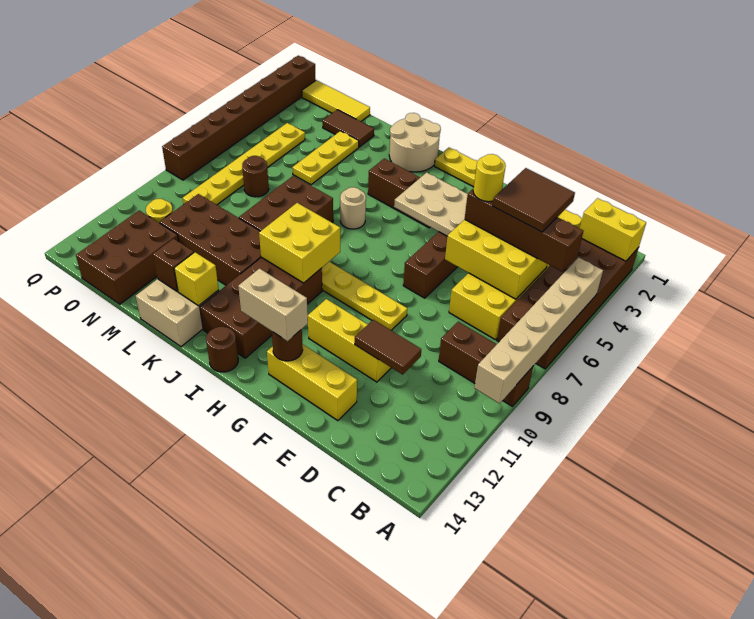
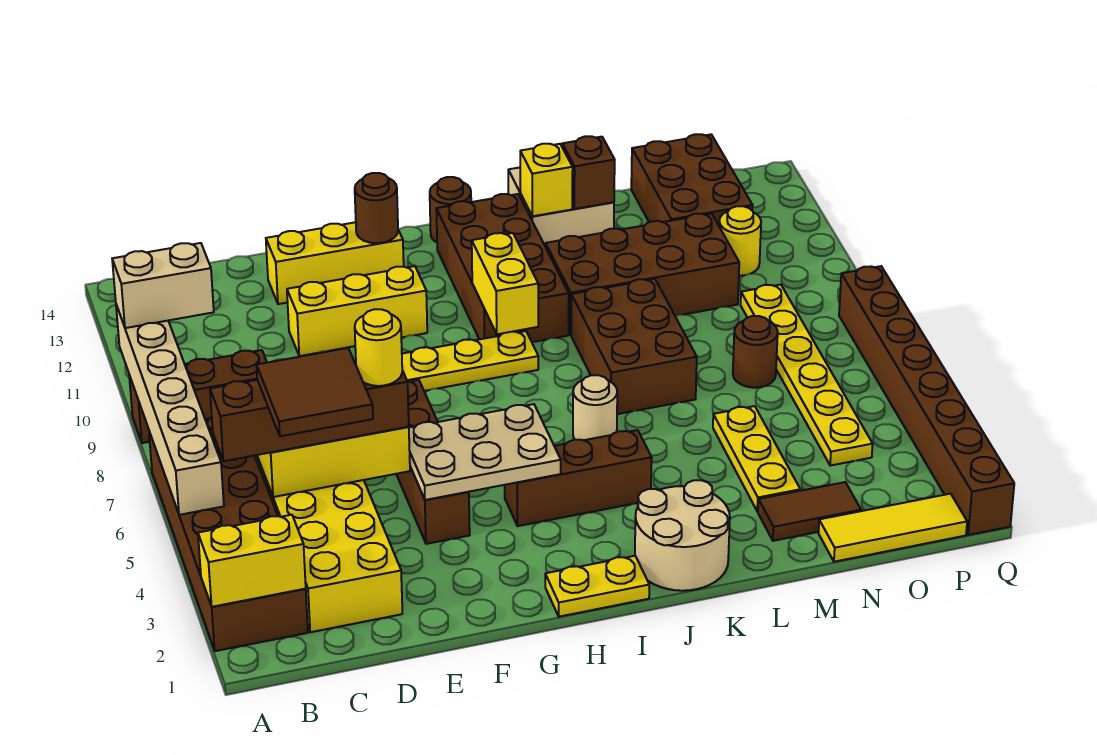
brown 1x2 tile [355,320,421,375] -> none
tan 1x2 brick [238,269,308,341] -> tan 1x2 brick moved to [112,243,214,328]
yellow 2x2 brick [259,203,340,283] -> yellow 1x2 brick [472,233,538,334]

